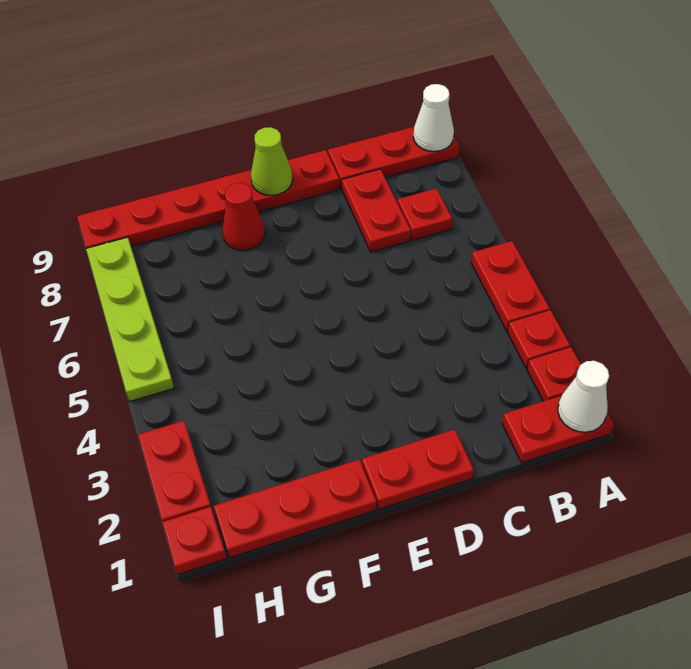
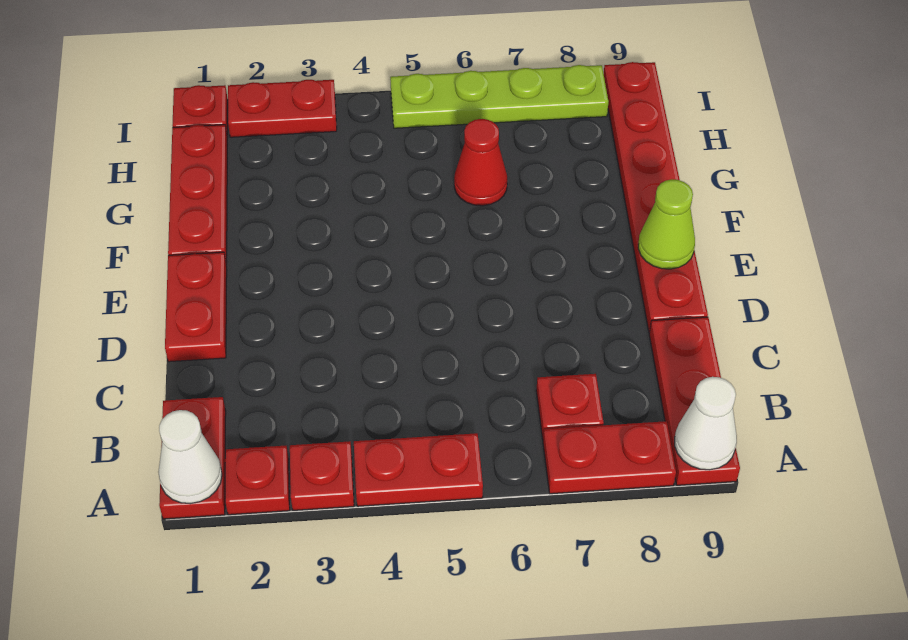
red 1x2 plate [342,169,411,252] -> red 1x2 plate moved to [543,421,676,494]
red 1x1 cone [222,183,265,250] -> red 1x1 cone moved to [454,119,507,206]

